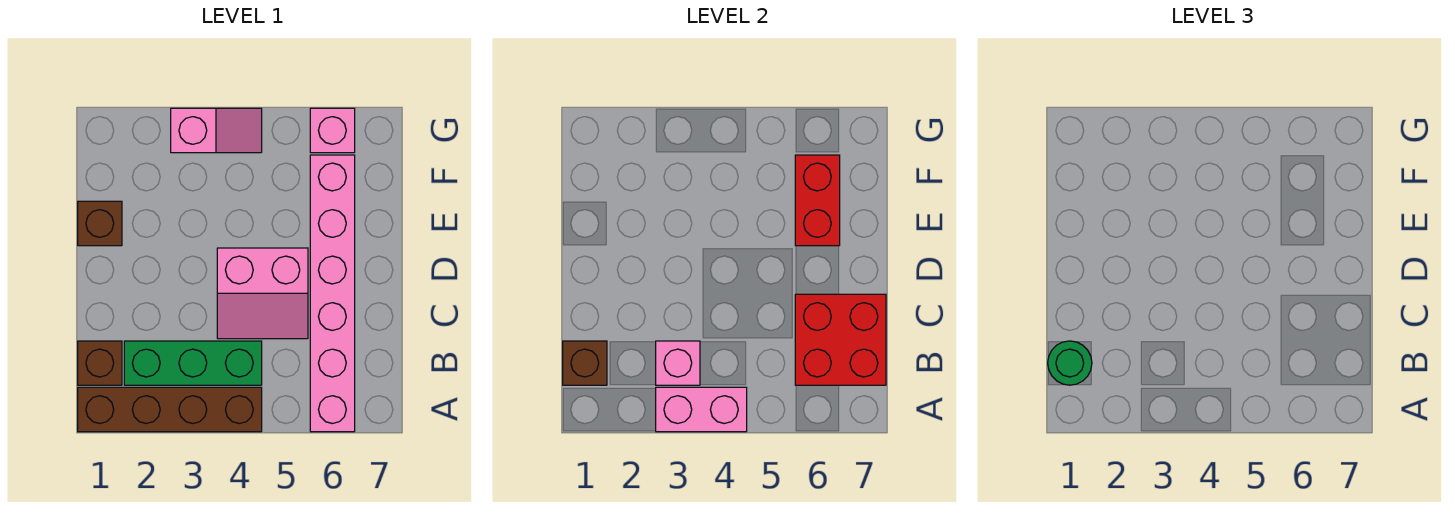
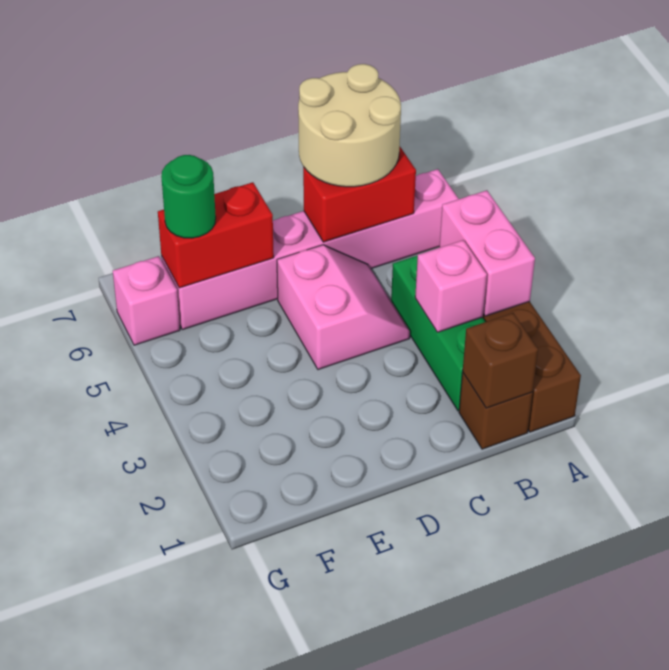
green 1x1 round brick [1048,341,1092,385] -> green 1x1 round brick moved to [161,155,216,238]
red 2x2 brick [795,294,886,385] -> red 1x2 brick [303,147,416,242]
none -> tan 2x2 round brick [298,64,401,187]
brown 1x1 brick [78,201,122,246] -> none
pink 1x2 slope [171,108,262,153] -> none

